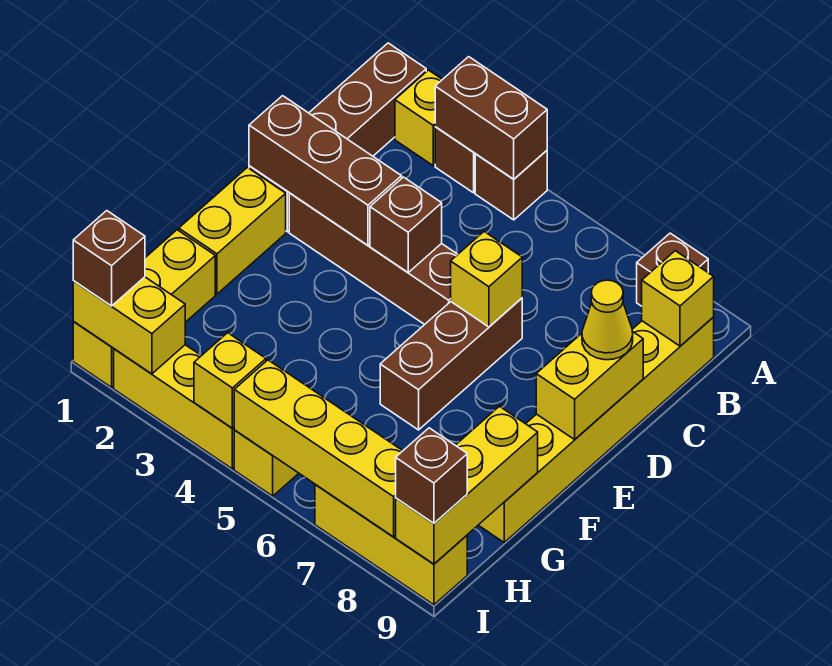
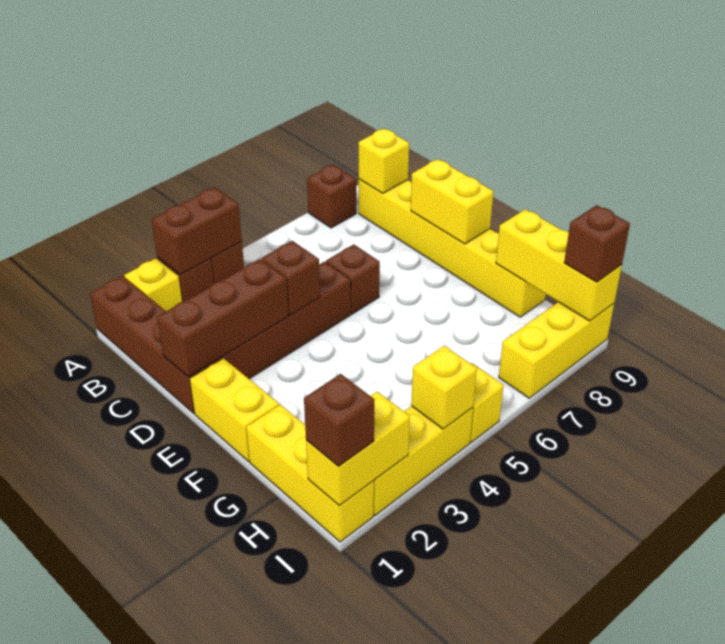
brown 1x3 brick [380,298,522,430] -> brown 1x1 brick [326,244,380,314]
yellow 1x1 brick [451,232,522,327] -> none
yellow 1x1 cone [582,280,633,360] -> none
yellow 1x4 brick [234,360,402,537] -> none

